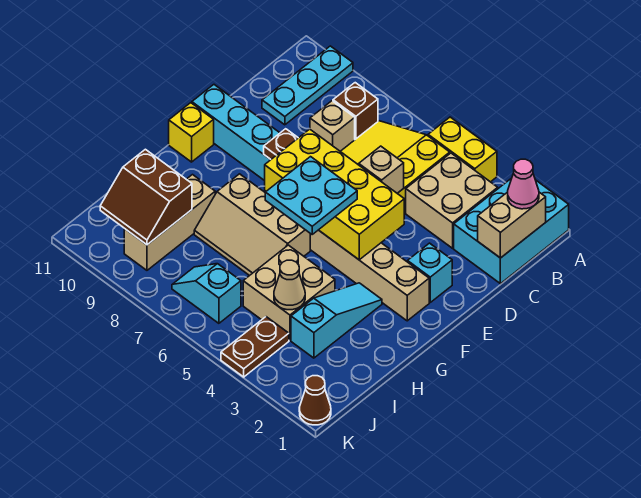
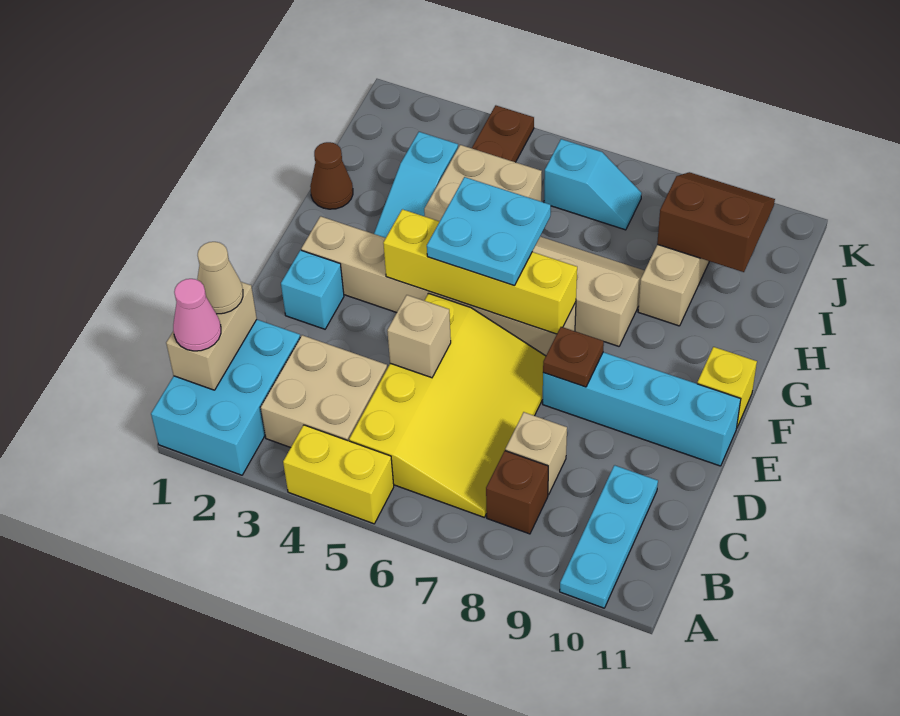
yellow 2x4 brick [265,129,404,260] -> yellow 1x4 brick [383,209,577,334]
tan 1x1 cone [274,260,305,310] -> tan 1x1 cone moved to [197,242,243,314]
brown 1x1 cone [299,376,331,425] -> brown 1x1 cone moved to [310,142,353,209]

